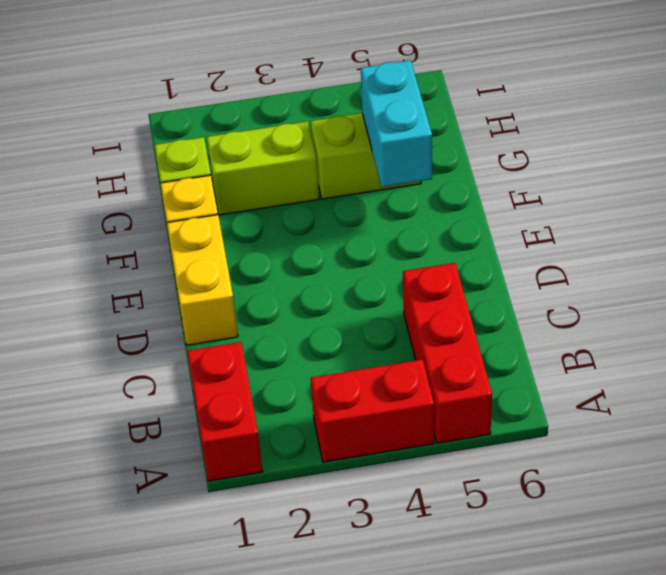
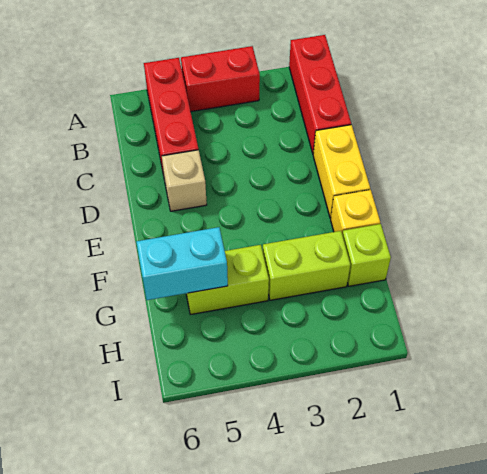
red 1x2 brick [187,342,263,481] -> red 1x3 brick [289,35,351,153]
none -> tan 1x1 brick [162,150,207,211]
cyan 1x2 brick [361,60,432,187] -> cyan 1x2 brick turned to [136,227,228,300]

